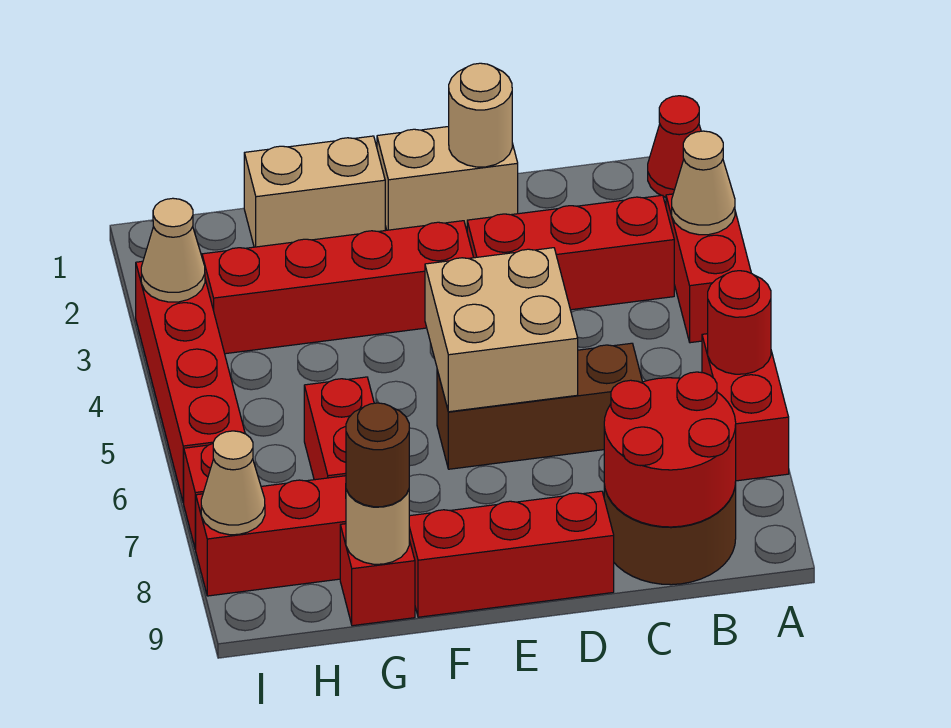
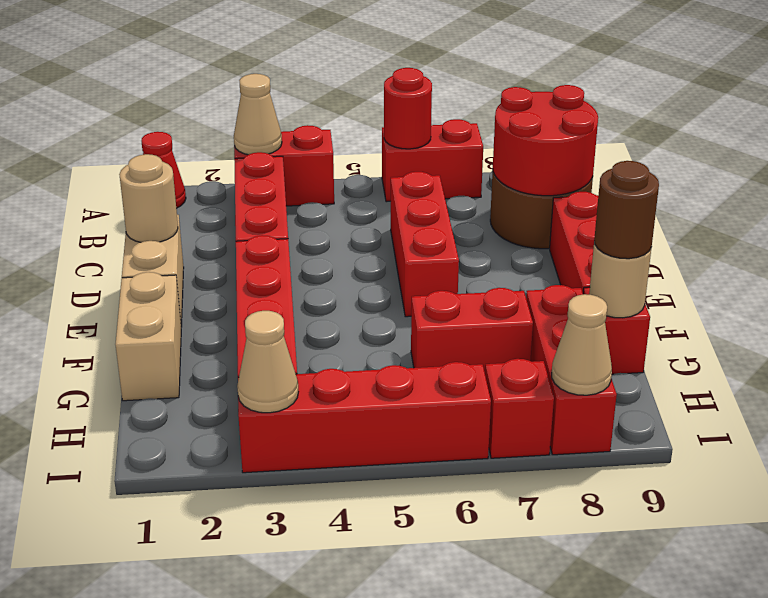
brown 1x3 brick [437,343,642,469] -> red 1x3 brick [391,172,459,317]
tan 2x2 brick [425,248,578,412] -> none

